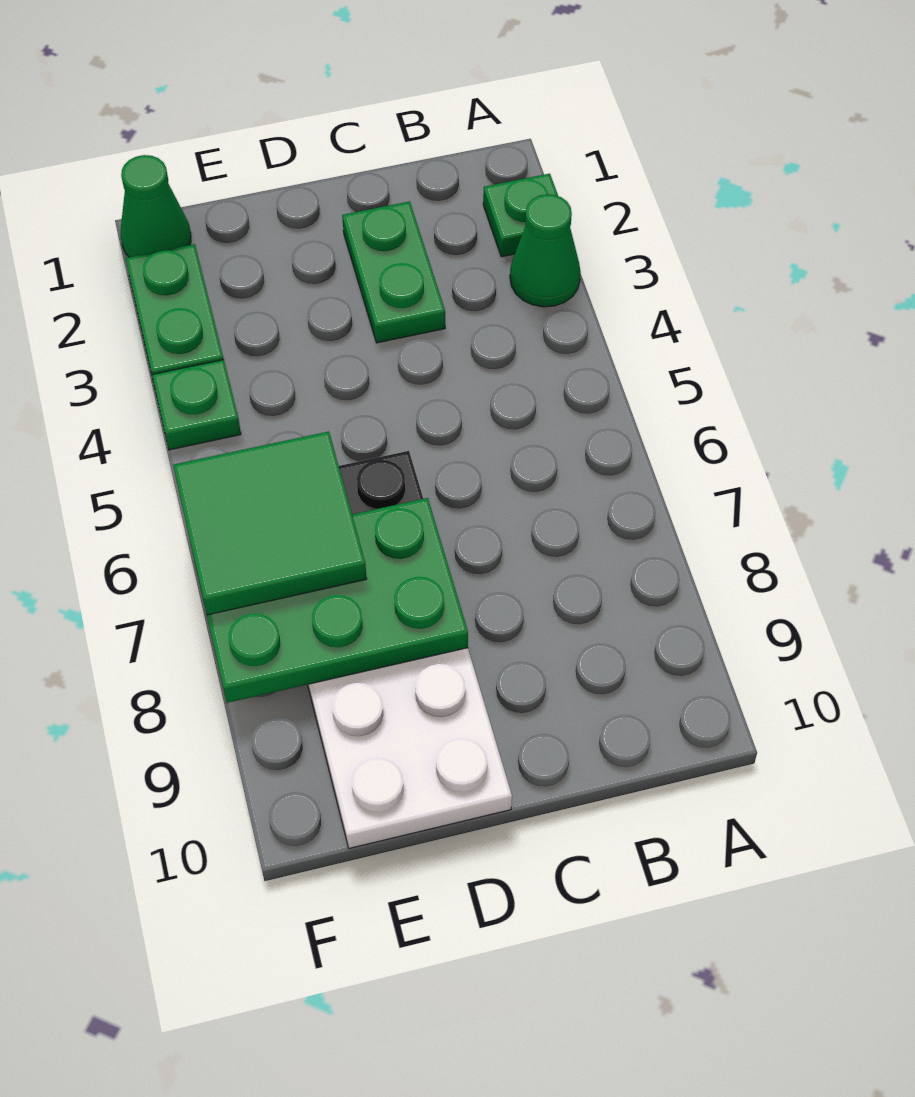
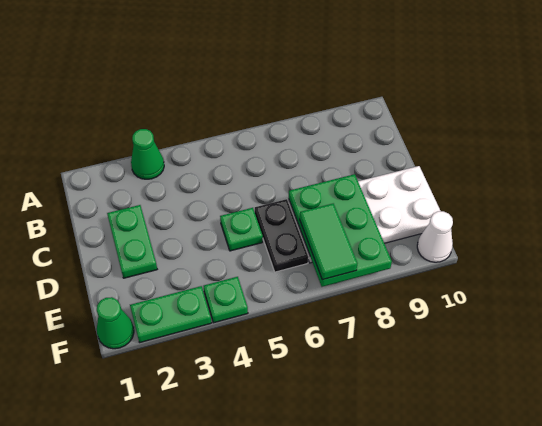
green 1x1 plate [483,174,558,257] -> green 1x1 plate moved to [220,208,263,251]
green 1x2 plate [342,201,445,343] -> green 1x2 plate turned to [107,205,157,278]
green 2x2 tile [173,432,367,615] -> green 1x2 tile [300,204,357,280]
none -> white 1x1 cone [417,211,453,262]

